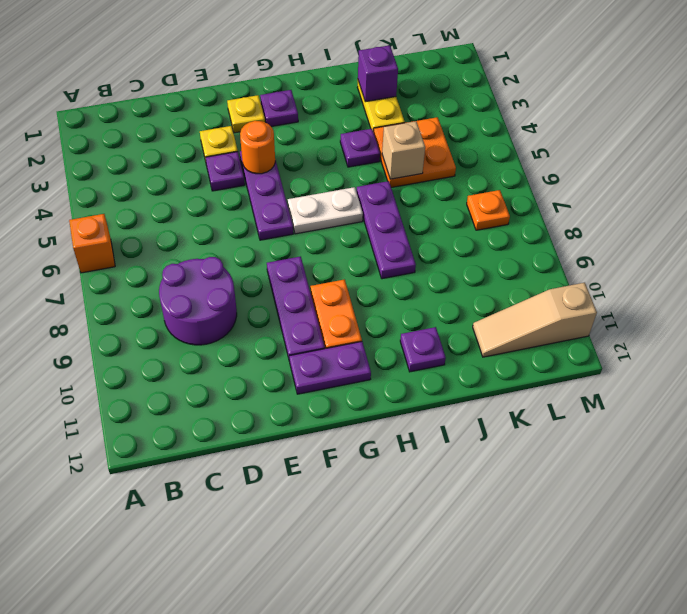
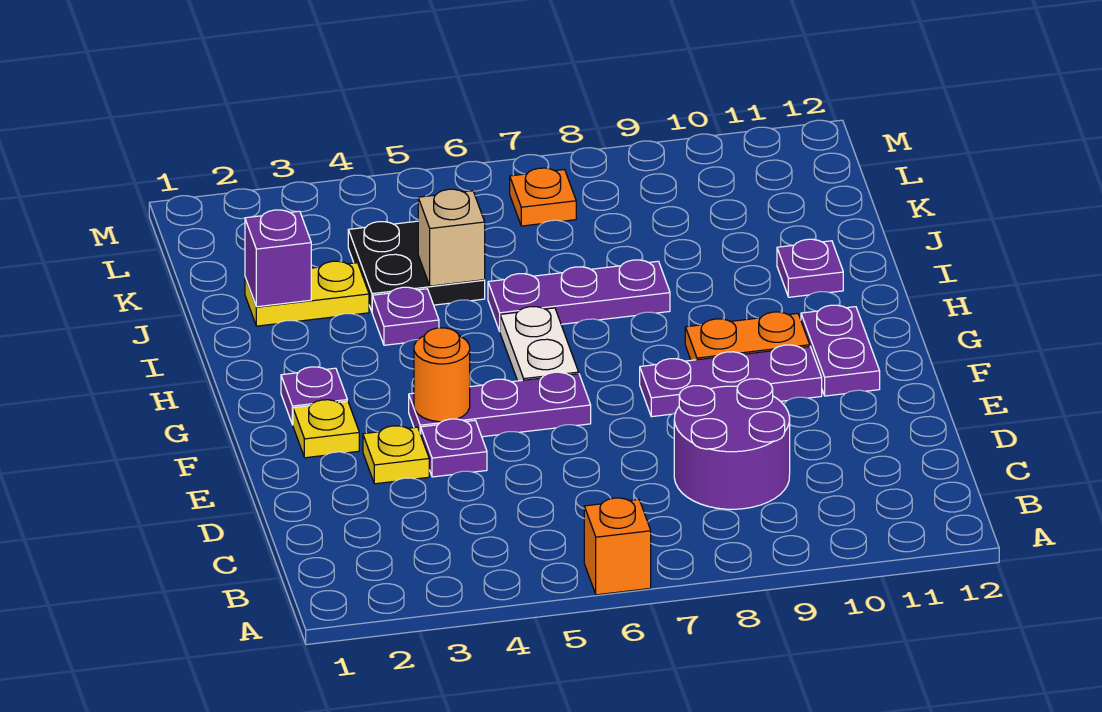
orange 2x2 plate [374,117,456,188] -> black 2x2 plate [348,221,485,311]
tan 1x3 slope [473,283,597,357] -> none

